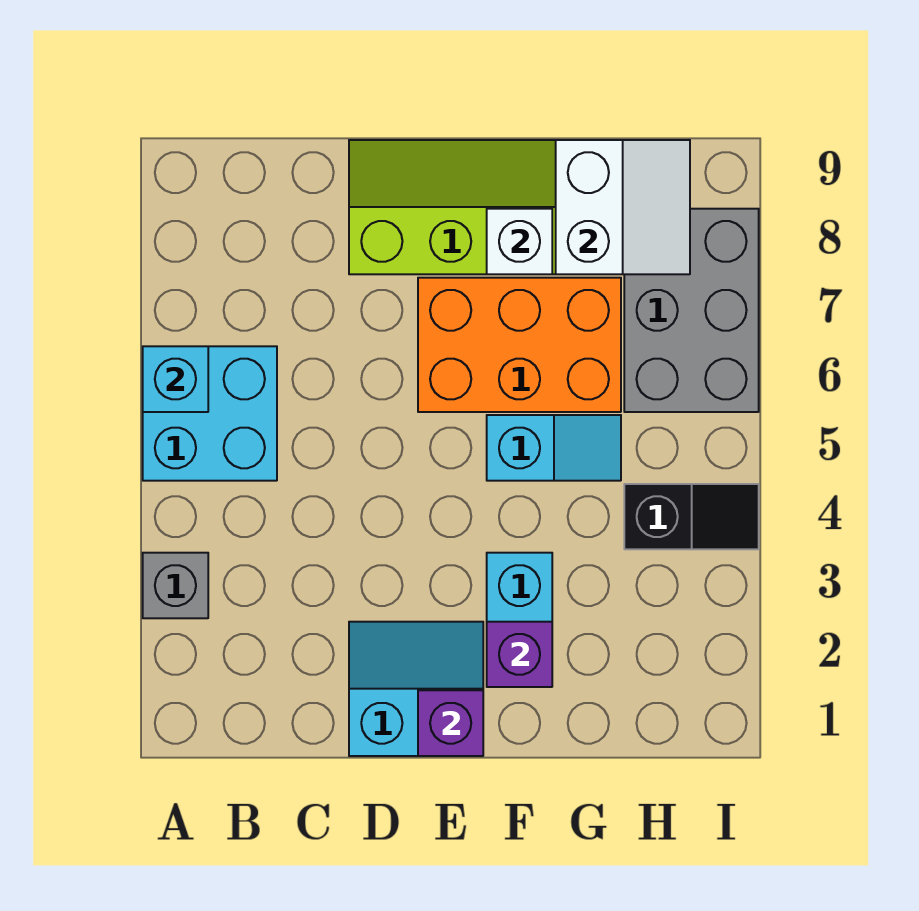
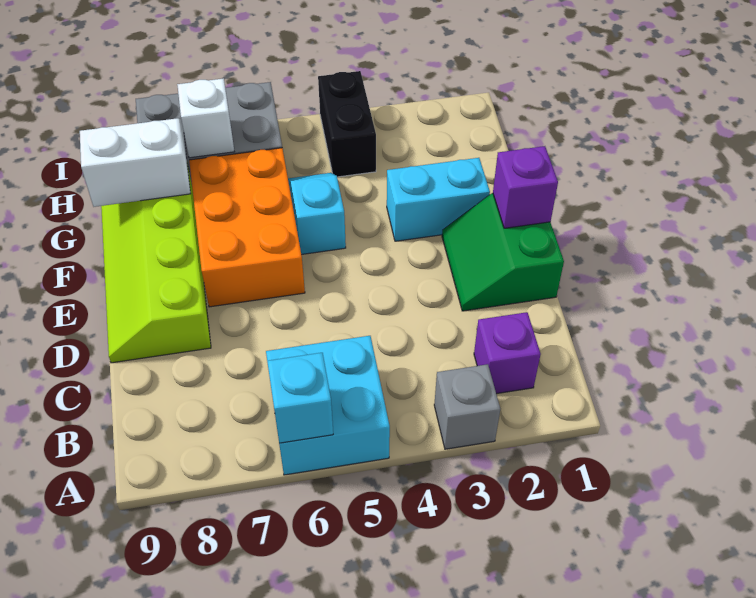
cyan 2x2 slope [349,622,483,756] -> green 2x2 slope [442,193,564,311]
purple 1x1 brick [487,622,552,687] -> purple 1x1 brick moved to [474,312,541,394]
white 1x1 brick [487,209,552,274] -> white 1x1 brick moved to [177,78,234,158]
black 1x2 slope [624,484,759,549] -> black 1x2 brick [318,71,376,177]

